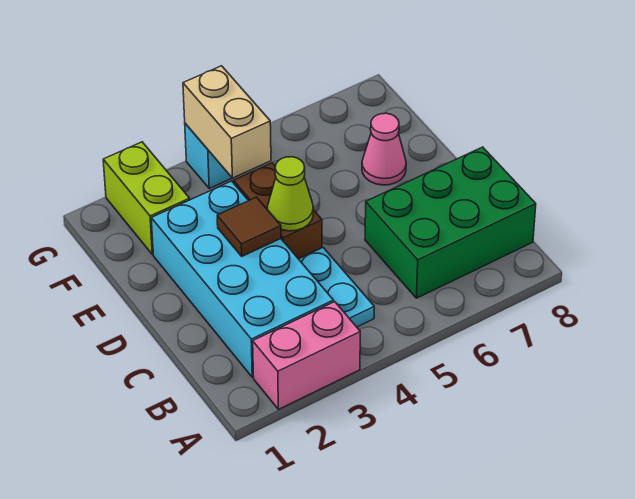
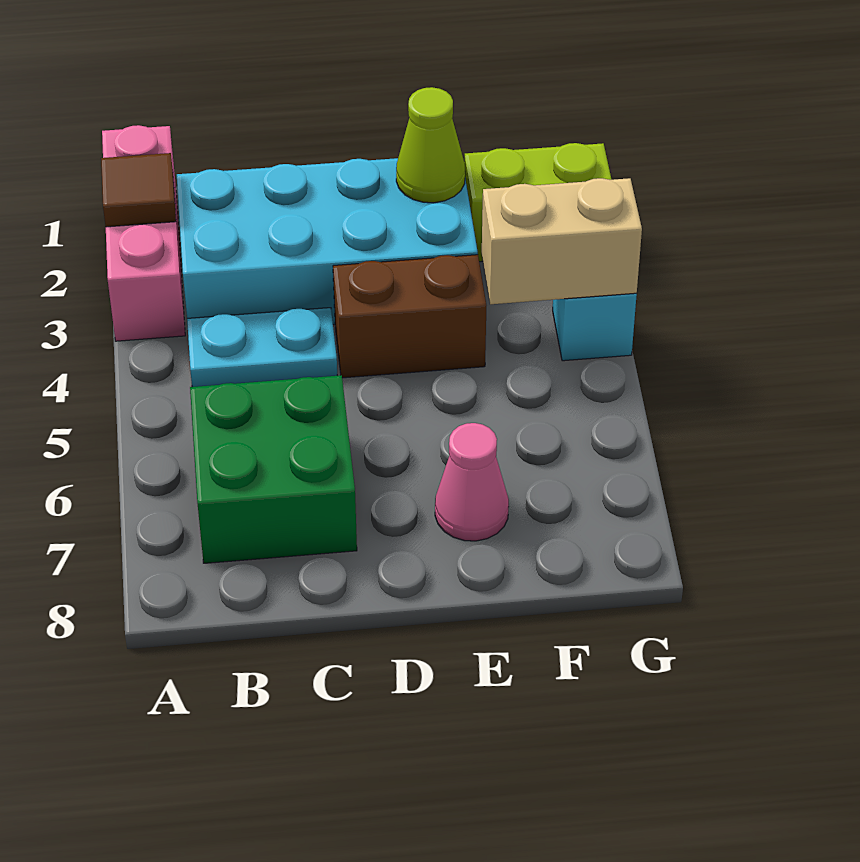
pink 1x2 brick [253,302,360,409] -> pink 1x3 brick [102,125,185,341]
green 2x3 brick [365,147,536,298] -> green 2x2 brick [190,375,357,563]
brown 1x1 tile [217,197,281,256] -> brown 1x1 tile moved to [101,153,176,227]
lime 1x1 cone [267,157,313,231] -> lime 1x1 cone moved to [396,87,465,203]

